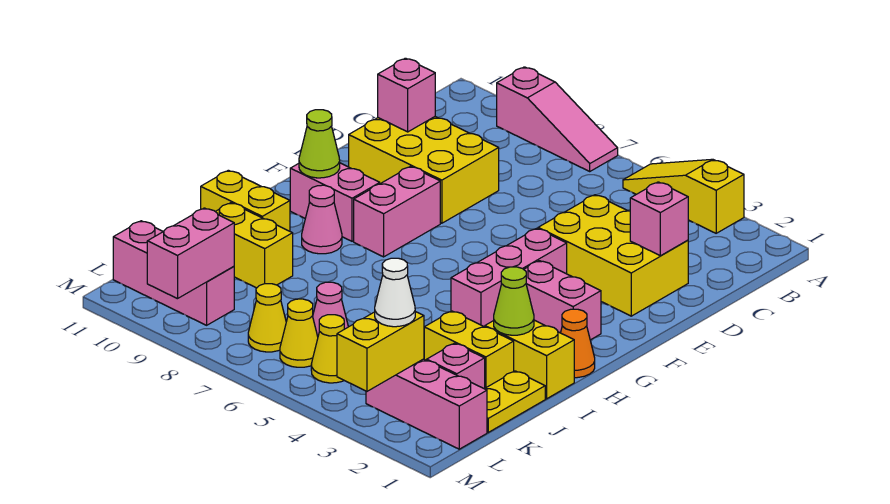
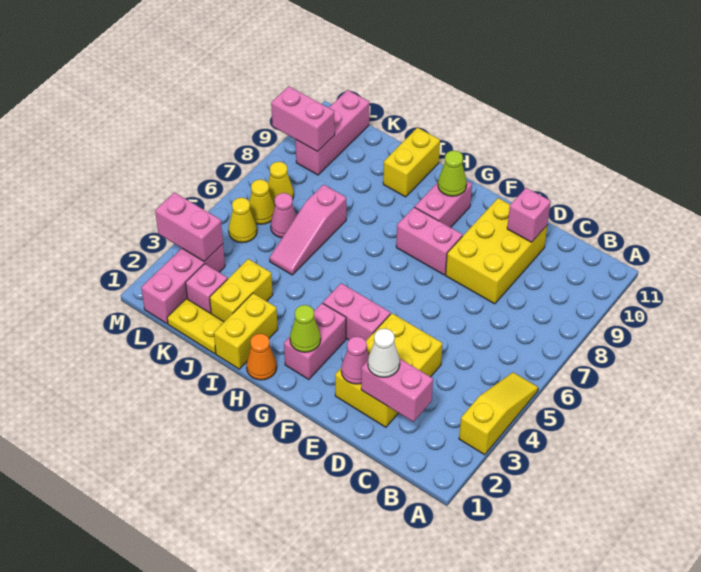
pink 1x3 slope [497,67,618,171] -> pink 1x3 slope moved to [270,185,346,275]
pink 1x1 brick [630,182,688,256] -> pink 1x2 brick [361,358,433,422]
pink 1x3 brick [451,228,567,327] -> pink 1x2 brick [323,283,390,341]
pink 1x1 cone [302,185,342,254] -> pink 1x1 cone moved to [341,337,369,384]
lime 1x1 cone [494,267,534,335] -> lime 1x1 cone moved to [290,305,321,352]
yellow 1x2 brick [215,203,293,288] -> none
yellow 1x2 brick [337,312,424,391] -> pink 1x2 brick [155,192,223,262]
white 1x1 cone [375,258,415,327] -> white 1x1 cone moved to [368,329,400,377]

